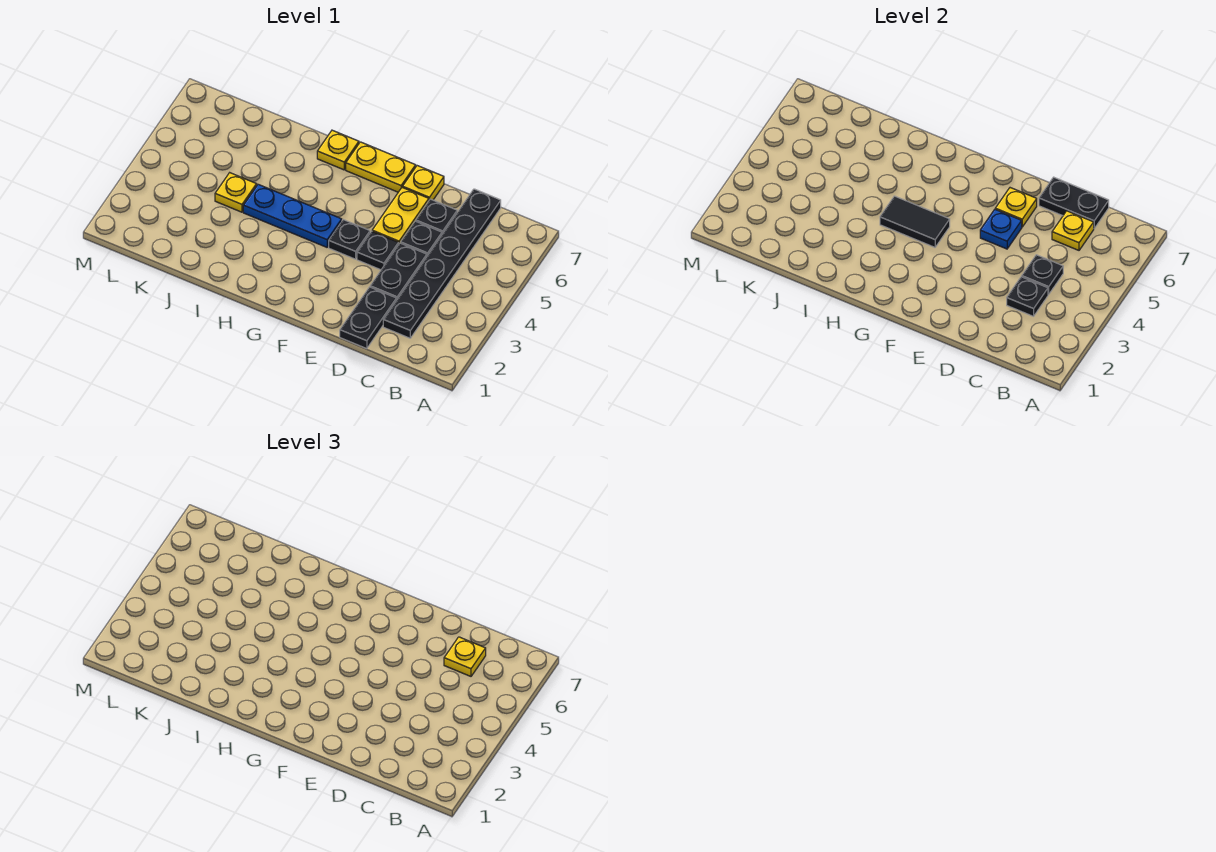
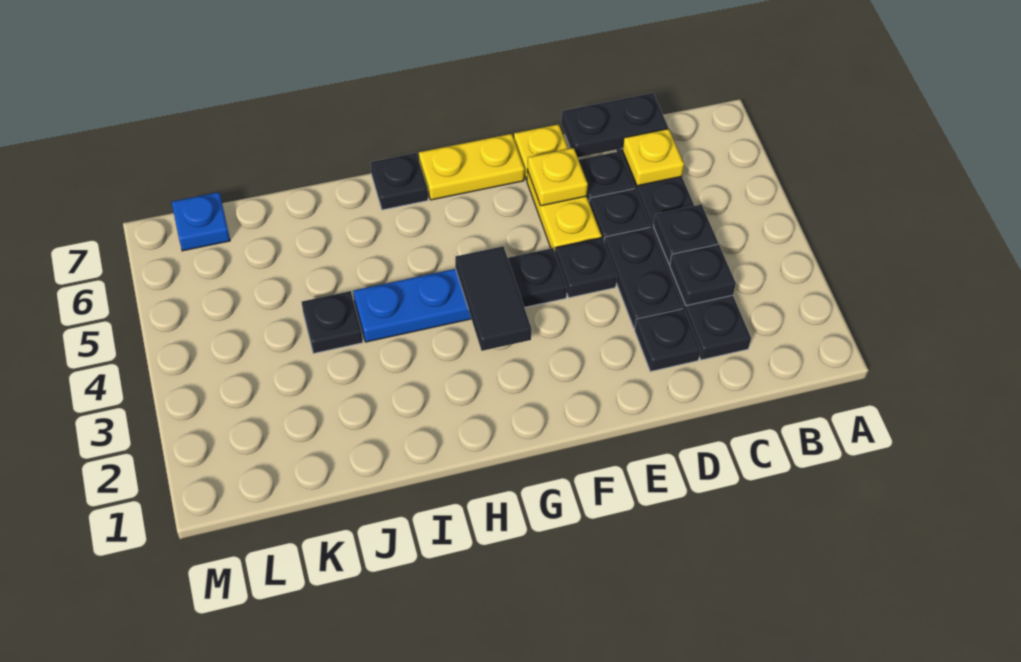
yellow 1x1 plate [444,637,486,676] -> none
black 1x2 plate [340,287,396,349] -> black 1x1 plate [635,309,701,372]
blue 1x1 plate [980,210,1022,249] -> blue 1x1 plate moved to [172,192,230,251]
black 1x2 tile [880,196,950,247] -> black 1x2 tile turned to [455,246,531,351]
yellow 1x1 plate [317,130,359,170] -> black 1x1 plate [370,153,428,210]
yellow 1x1 plate [215,173,257,212] -> black 1x1 plate [302,291,363,353]

